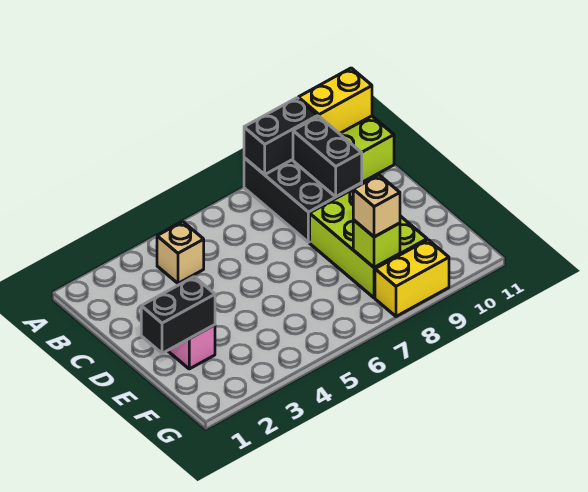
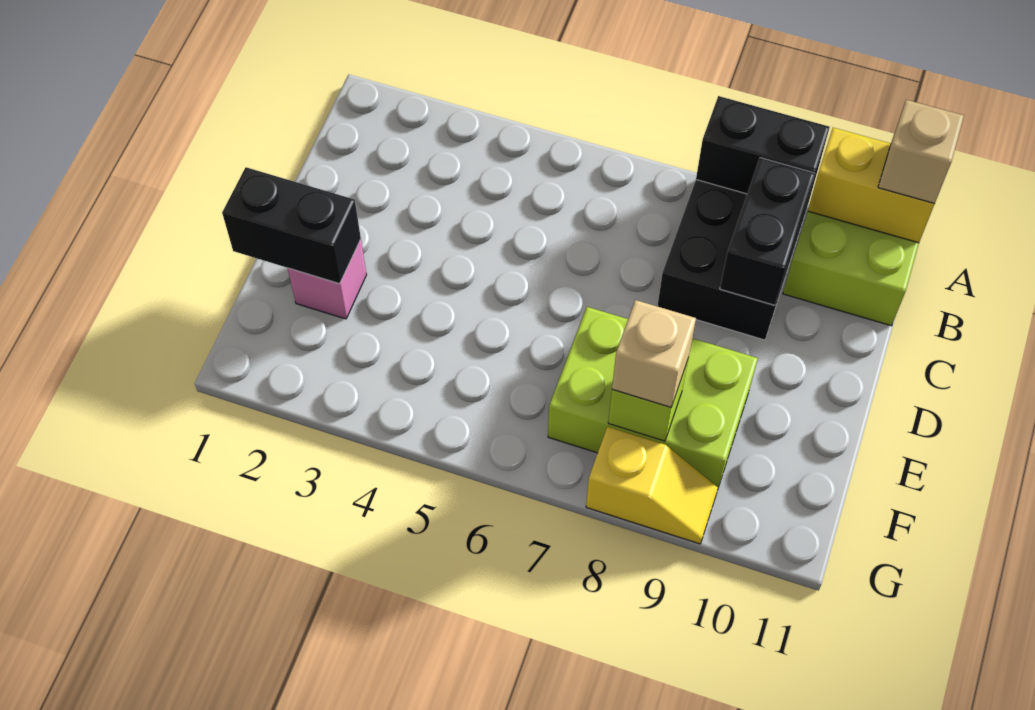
tan 1x1 brick [157,222,204,283] -> tan 1x1 brick moved to [878,100,964,204]
lime 2x3 brick [310,190,427,298] -> lime 2x3 brick turned to [548,307,758,487]
yellow 1x2 brick [375,240,449,316] -> yellow 1x2 slope [586,427,718,544]

